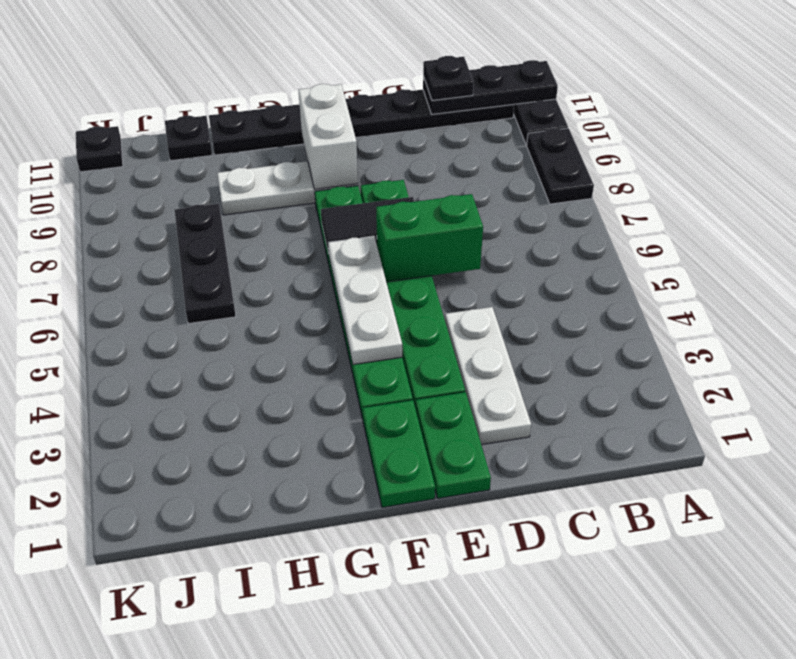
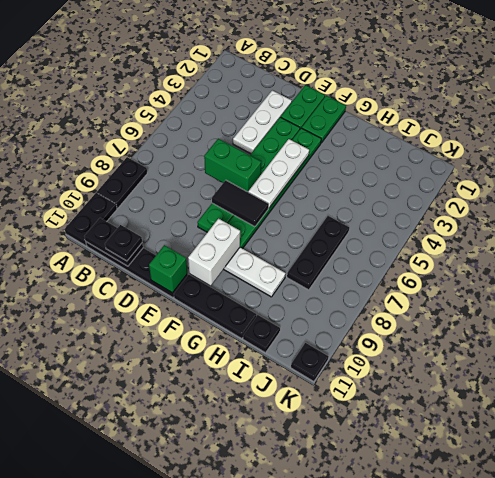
black 1x3 plate [423,60,558,114] -> black 1x2 plate [84,218,143,266]
none -> green 1x1 brick [149,245,187,293]

